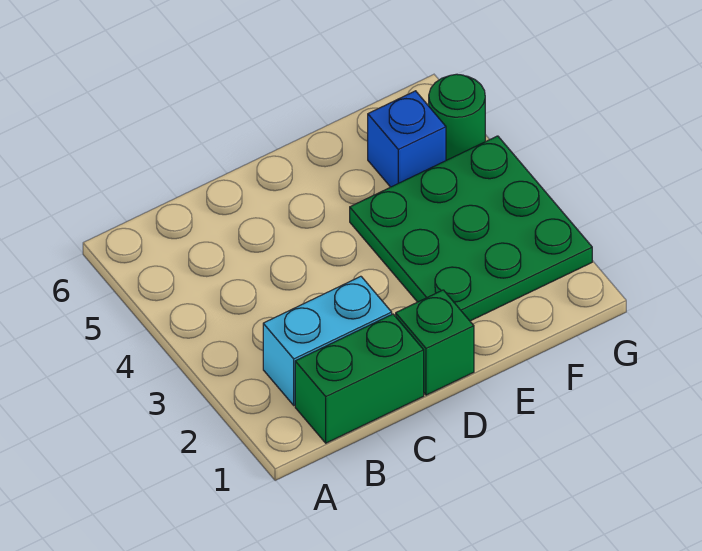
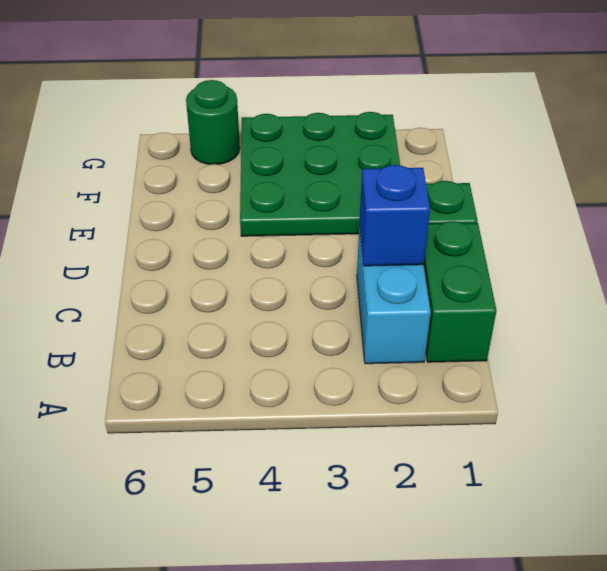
blue 1x1 brick [368,91,446,187] -> blue 1x1 brick moved to [359,165,430,266]

